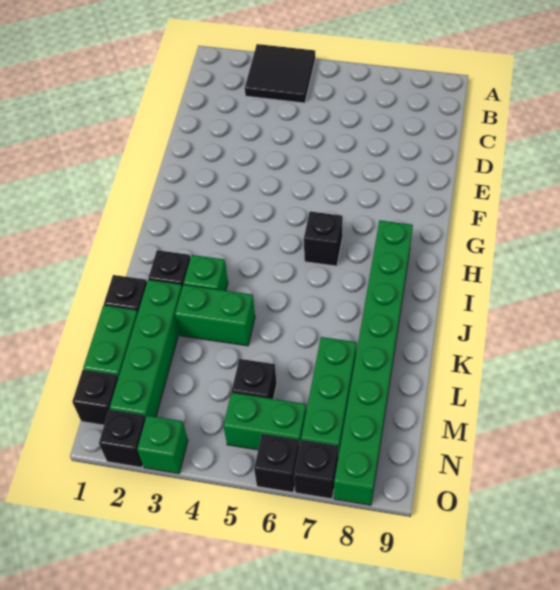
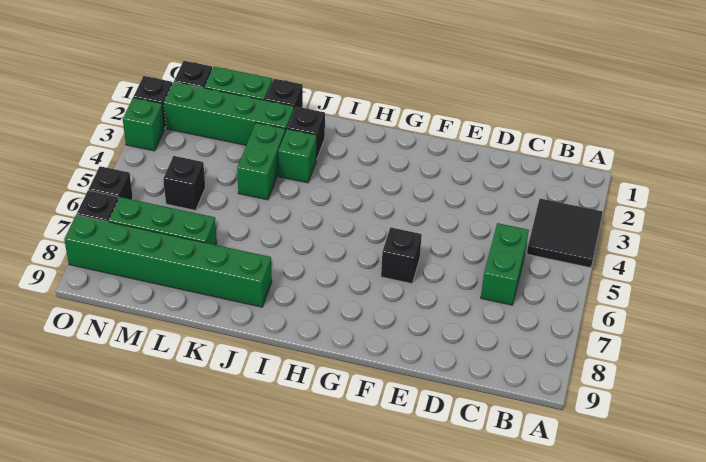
black 1x1 brick [304,211,343,266] -> black 1x1 brick moved to [381,227,422,284]
green 1x8 brick [334,220,413,505] -> green 1x6 brick [64,215,272,307]
green 1x2 brick [223,393,306,450] -> green 1x2 brick moved to [481,223,529,305]

